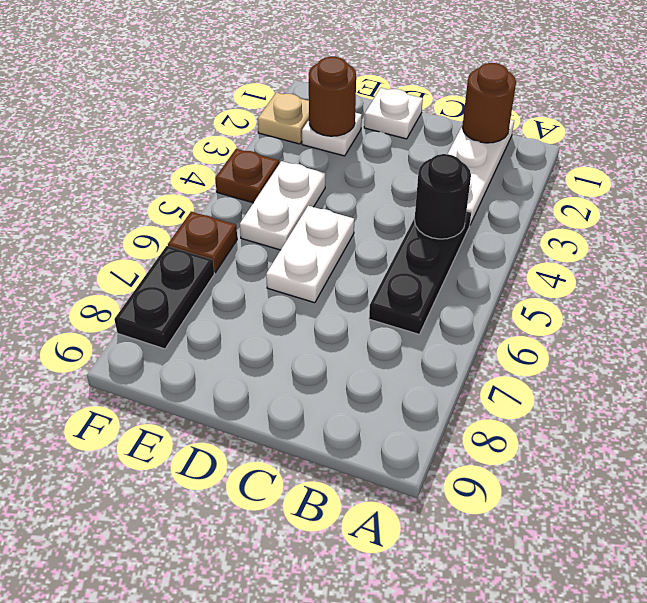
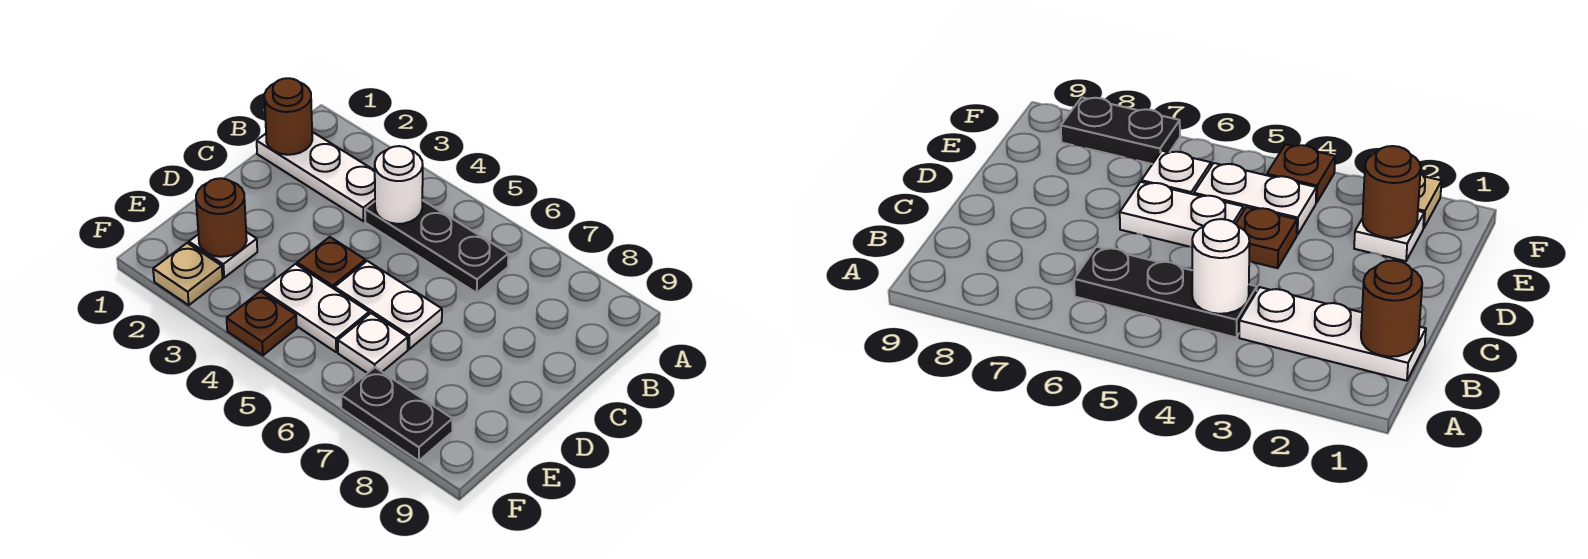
black 1x1 round brick [415,154,471,239] -> white 1x1 round brick [375,146,423,224]
white 1x1 plate [364,88,423,139] -> white 1x1 plate moved to [338,313,408,373]
brown 1x1 plate [168,212,237,272] -> brown 1x1 plate moved to [297,237,365,289]

